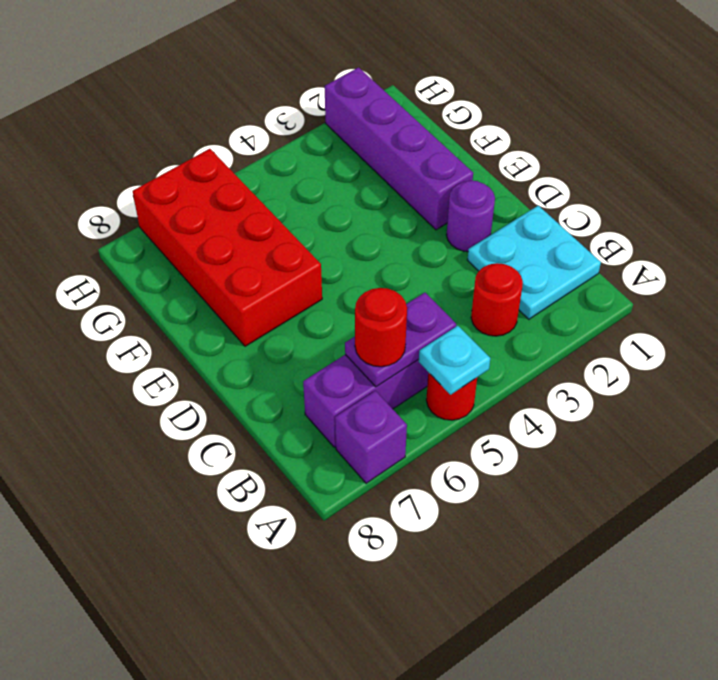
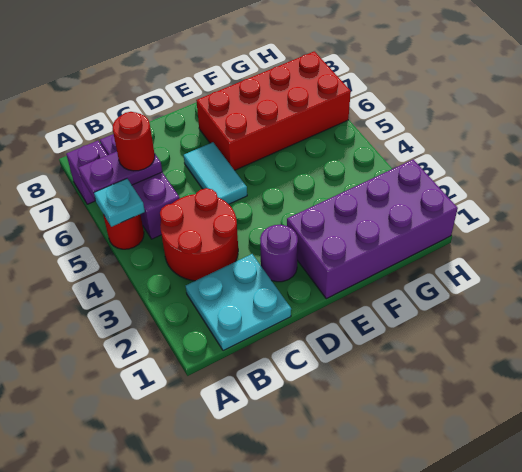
red 1x1 round brick [471,263,523,336] -> red 2x2 round brick [160,188,238,281]
purple 1x2 plate [345,293,456,387] -> purple 1x2 plate turned to [79,151,162,201]
none -> cyan 1x2 tile [184,142,247,204]
purple 1x4 brick [325,67,473,230] -> purple 2x4 brick [287,159,458,299]

